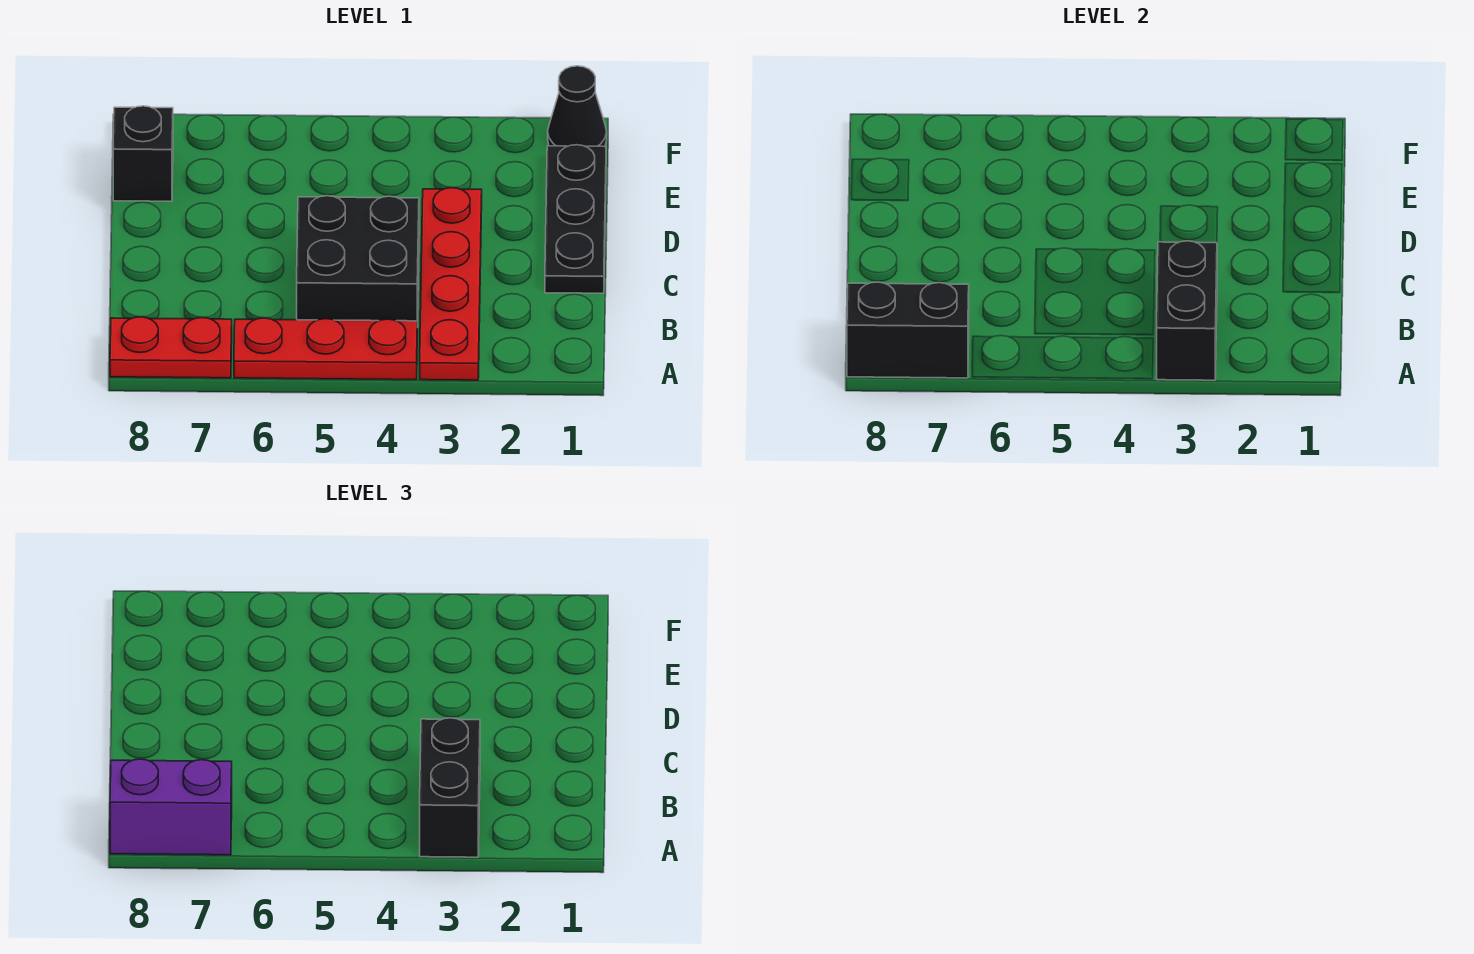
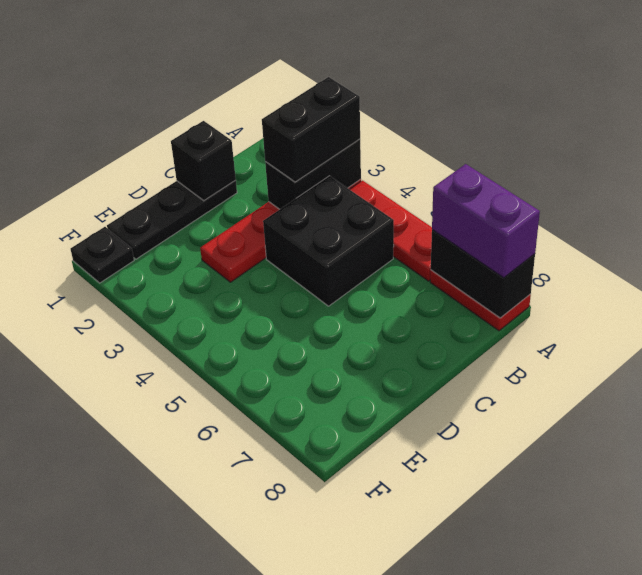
black 1x1 brick [113,106,173,201] -> black 1x1 brick moved to [171,121,236,201]
black 1x1 cone [548,66,607,147] -> black 1x1 plate [71,227,134,283]

